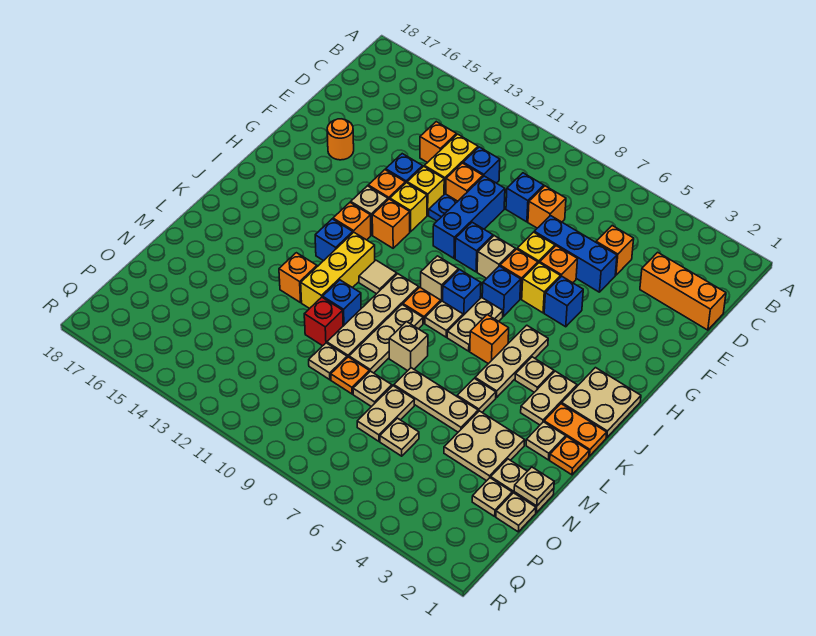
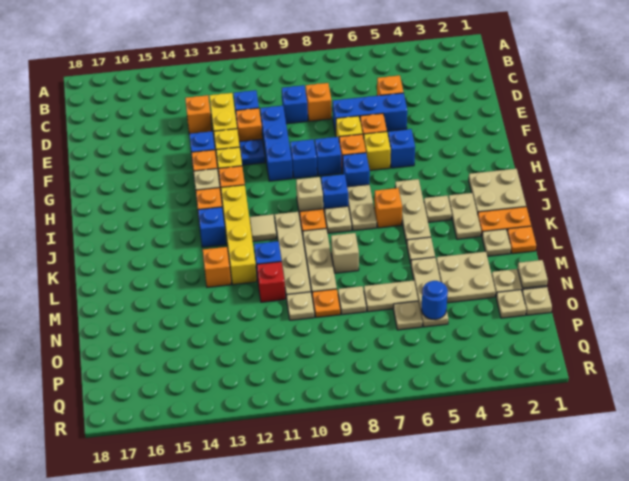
orange 1x3 brick [640,252,726,330] -> none
orange 1x1 round brick [327,119,354,160] -> none
tan 1x1 brick [477,236,515,278] -> blue 1x1 brick [315,137,341,176]
yellow 1x3 brick [301,232,375,309] -> yellow 1x4 brick [221,185,257,285]
tan 1x3 plate [394,368,478,432] -> tan 1x3 plate turned to [411,257,448,327]
tan 1x2 plate [357,386,414,441] -> tan 1x2 plate turned to [364,280,418,312]
none -> blue 1x1 round brick [422,281,448,320]

